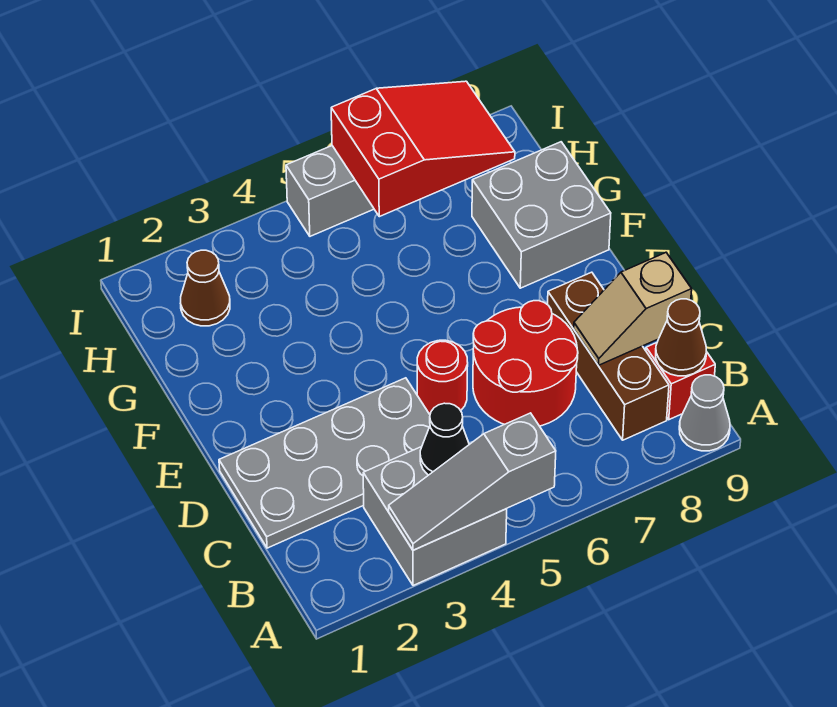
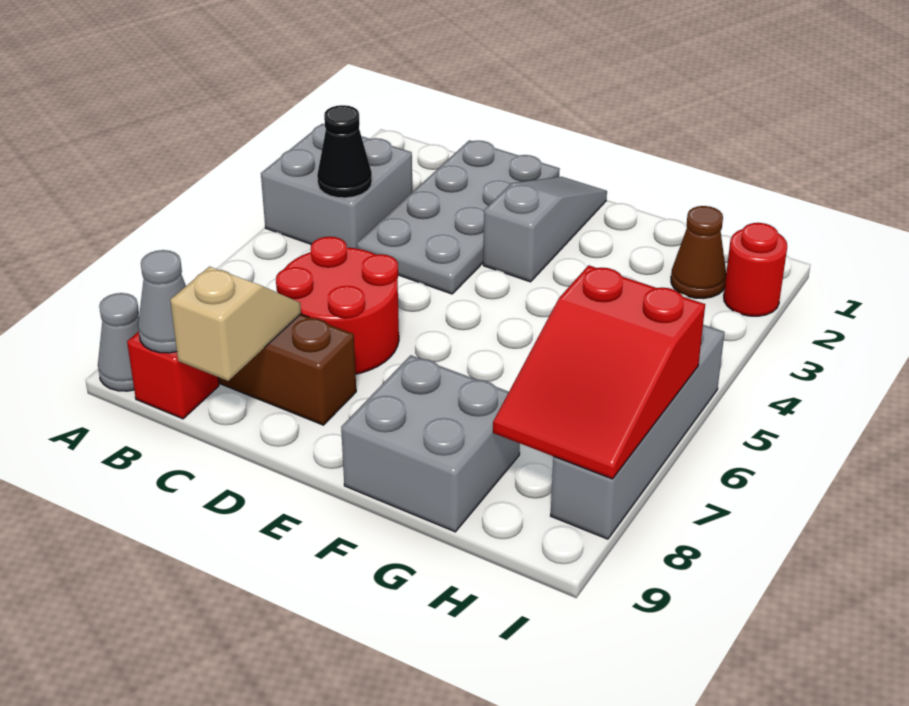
grey 1x3 slope [389,413,556,550] -> grey 1x3 slope moved to [483,177,607,282]
brown 1x1 cone [656,299,706,376] -> grey 1x1 cone [138,250,186,353]
red 1x1 round brick [417,340,468,414] -> red 1x1 round brick moved to [724,223,787,316]

